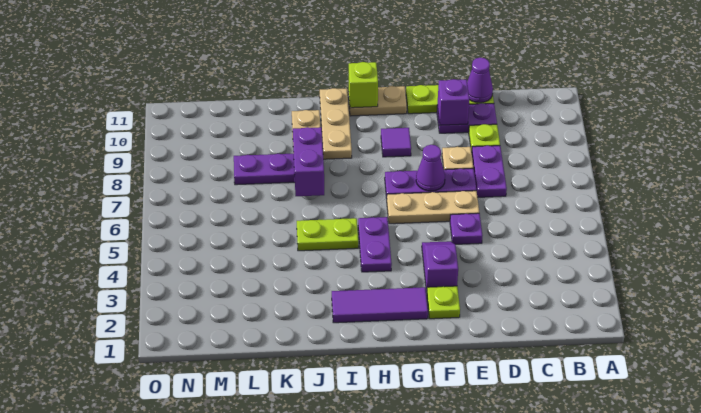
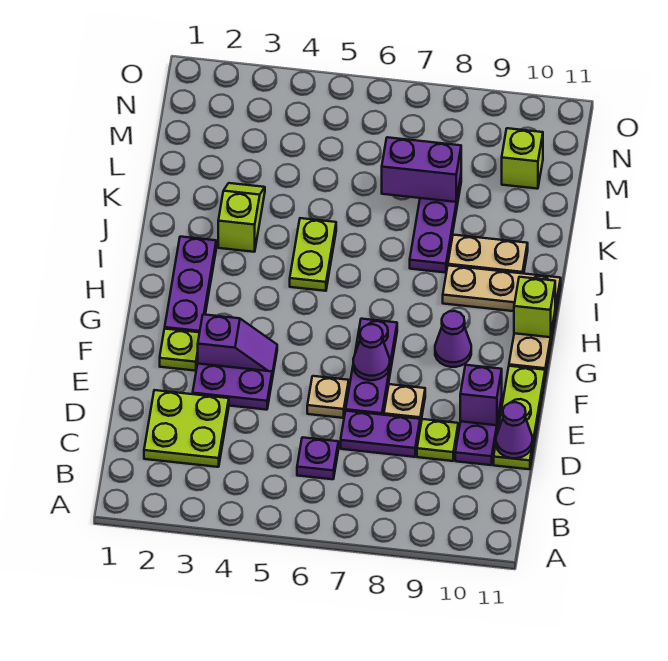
none -> lime 2x2 plate [144,390,229,467]
purple 1x1 plate [450,213,483,244] -> purple 1x1 plate moved to [297,437,338,479]
tan 1x3 plate [387,191,479,224] -> tan 1x1 plate [307,376,349,418]
purple 1x3 tile [332,287,428,323] -> purple 1x3 plate [165,237,216,332]
purple 1x1 tile [381,128,411,157] -> purple 1x1 cone [435,311,471,367]
purple 1x2 plate [358,217,392,272] -> purple 1x2 plate moved to [193,364,272,410]
none -> lime 1x2 slope [218,183,265,252]
purple 1x2 brick [293,127,324,196] -> purple 1x2 brick moved to [382,137,461,202]
none -> lime 1x1 brick [502,128,543,189]

